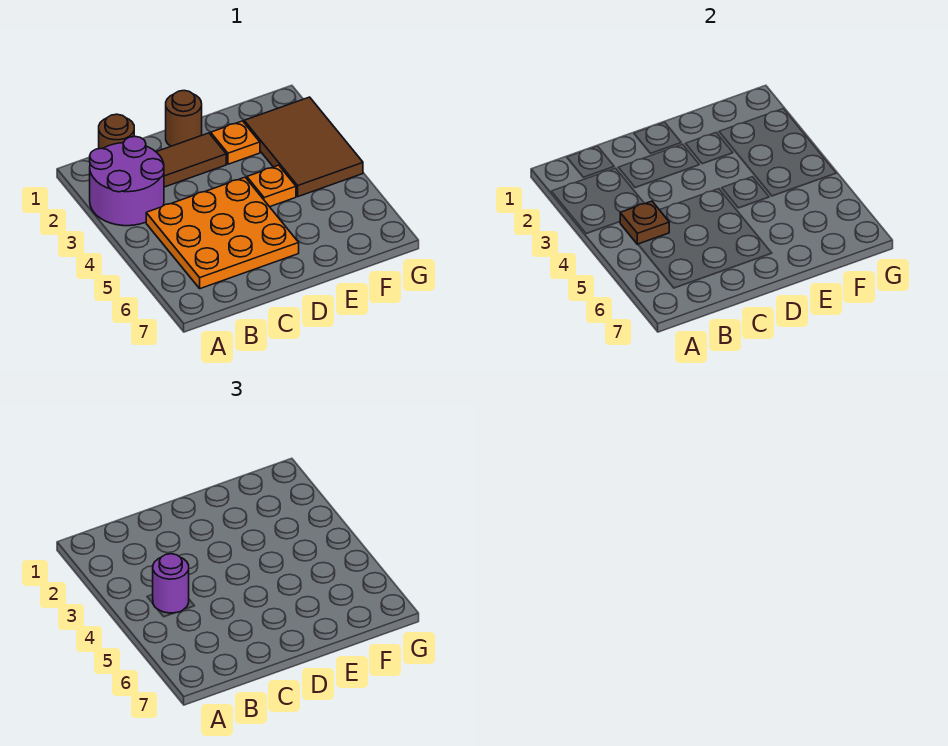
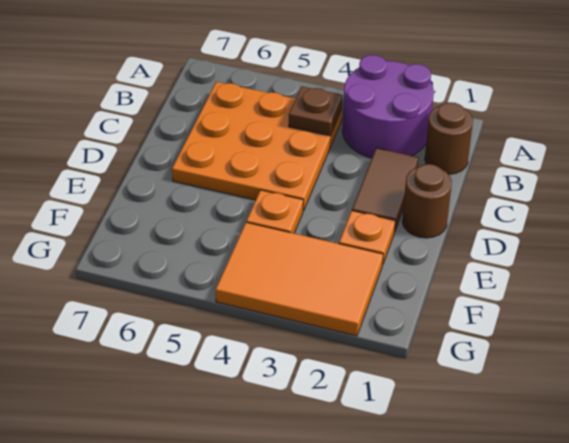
purple 1x1 round brick [153,554,189,613] -> none
brown 2x3 tile [244,97,363,197] -> orange 2x3 tile [216,222,383,336]

